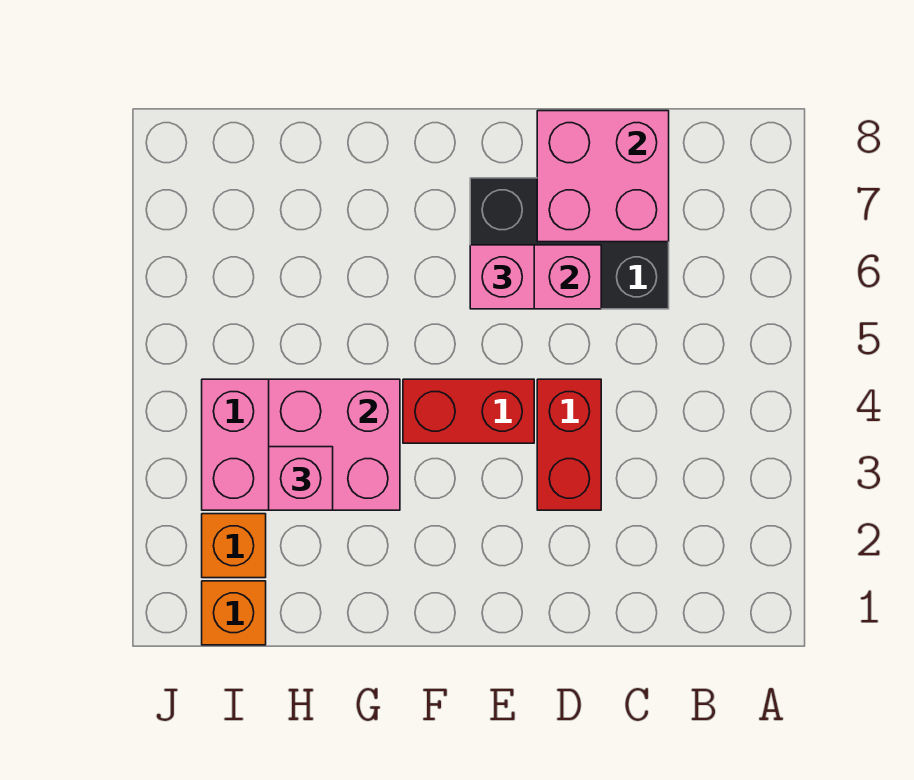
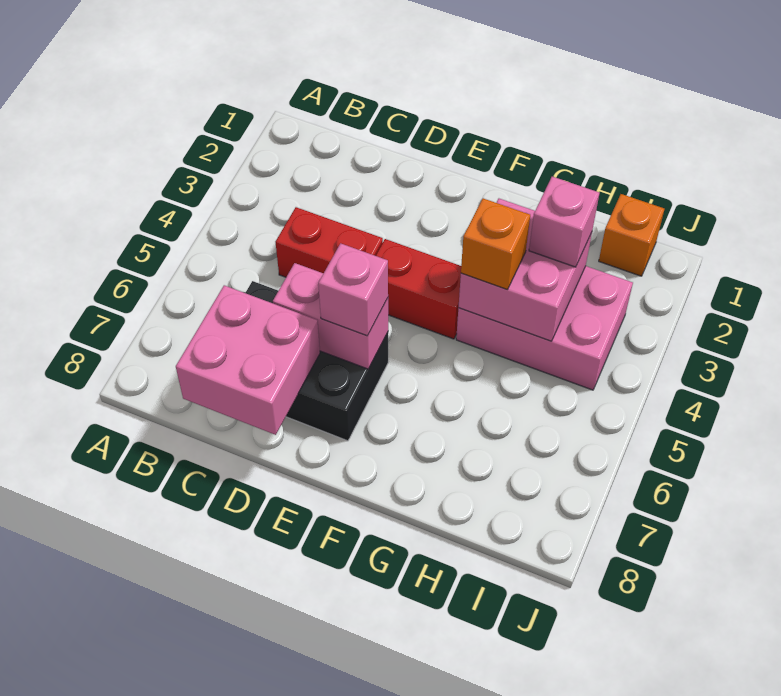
red 1x2 brick [537,379,601,510] -> red 1x2 brick turned to [276,207,383,277]
orange 1x1 brick [202,514,266,578] -> orange 1x1 brick moved to [461,198,530,290]

